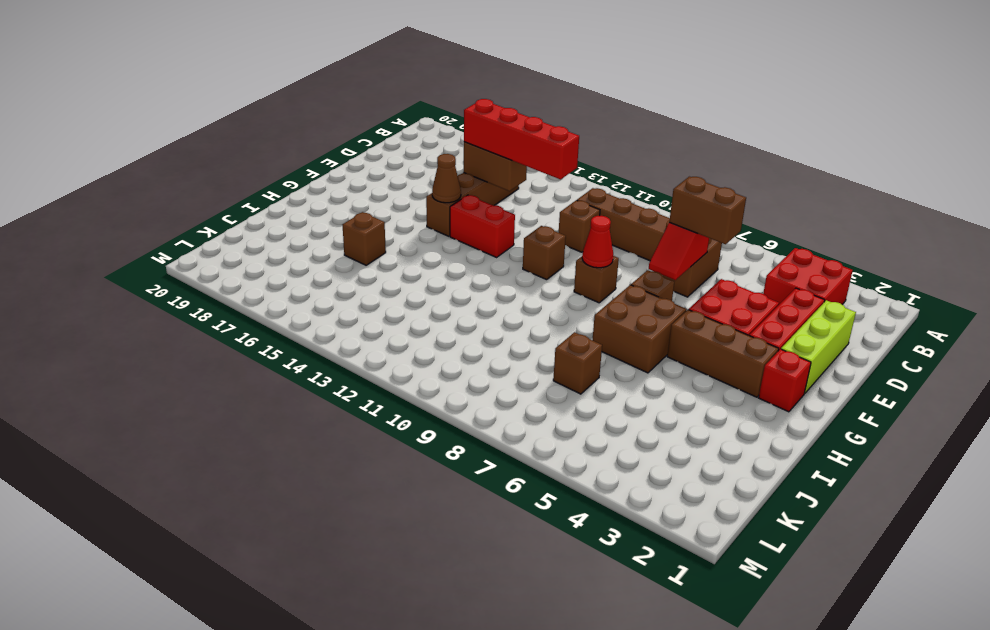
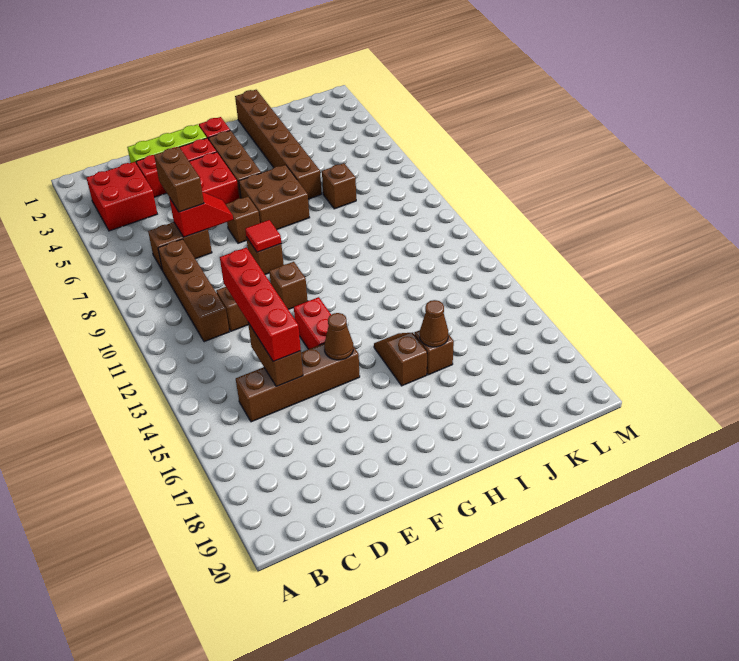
red 1x1 cone [582,216,613,268] -> red 1x1 tile [245,220,281,252]
none -> brown 1x2 slope [374,333,427,386]
none -> brown 1x6 brick [235,90,322,199]
none -> brown 1x1 cone [420,300,448,347]

